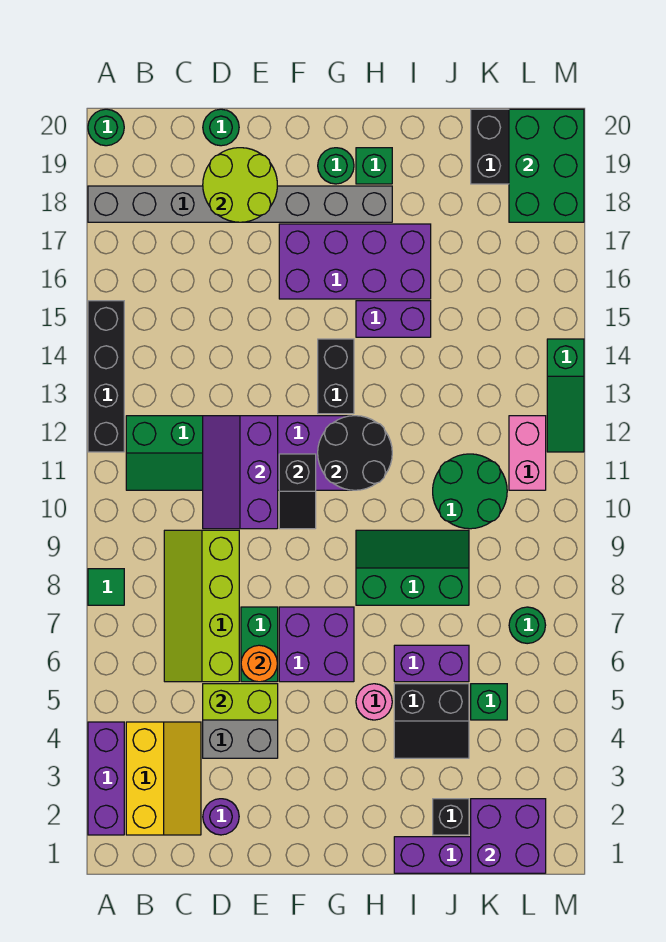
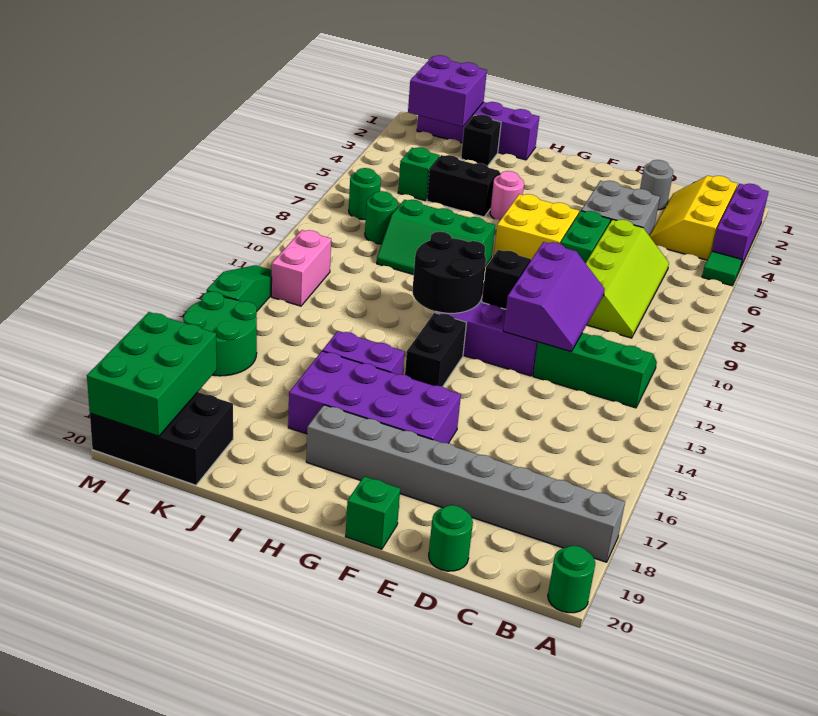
green 1x1 tile [88,569,124,605] -> green 1x1 tile moved to [702,251,742,286]
black 1x4 brick [88,301,124,452] -> none
purple 1x1 round brick [203,799,239,835] -> grey 1x1 round brick [640,160,673,210]
lime 1x2 brick [203,684,278,720] -> none
lime 2x2 round brick [203,148,277,222] -> none
orange 1x1 round brick [241,645,277,682] -> none
purple 2x2 brick [279,607,354,682] -> yellow 2x2 brick [494,194,579,260]
green 1x1 round brick [318,148,354,184] -> green 1x1 round brick moved to [365,191,398,244]
green 1x1 brick [356,148,392,184] -> green 1x1 brick moved to [345,476,400,549]
purple 1x2 brick [394,645,469,682] -> none
green 2x2 round brick [433,454,507,529] -> green 2x2 round brick moved to [183,291,257,376]

